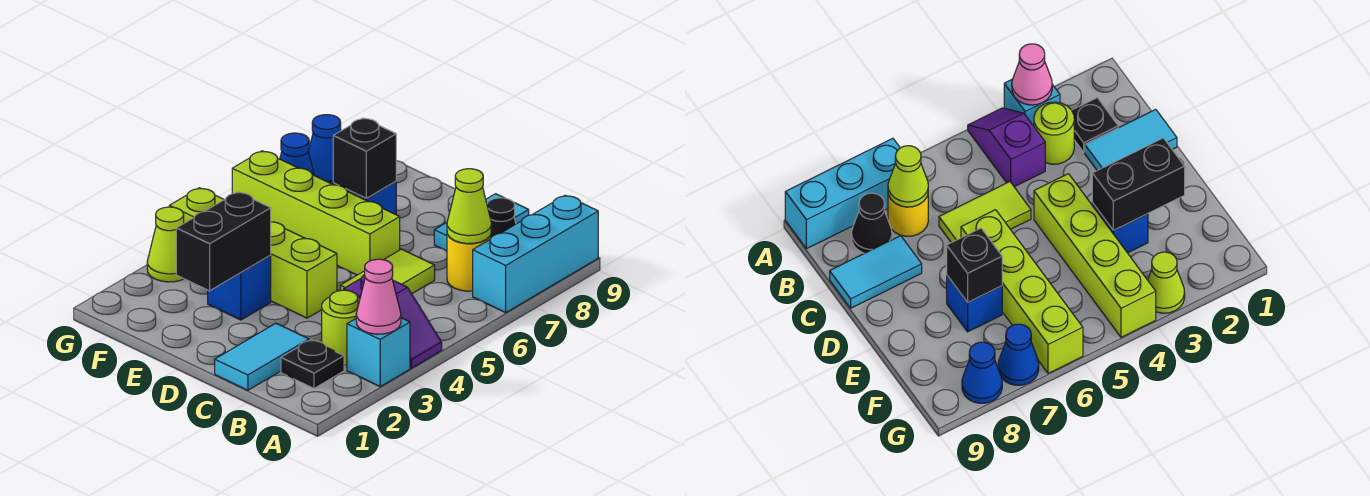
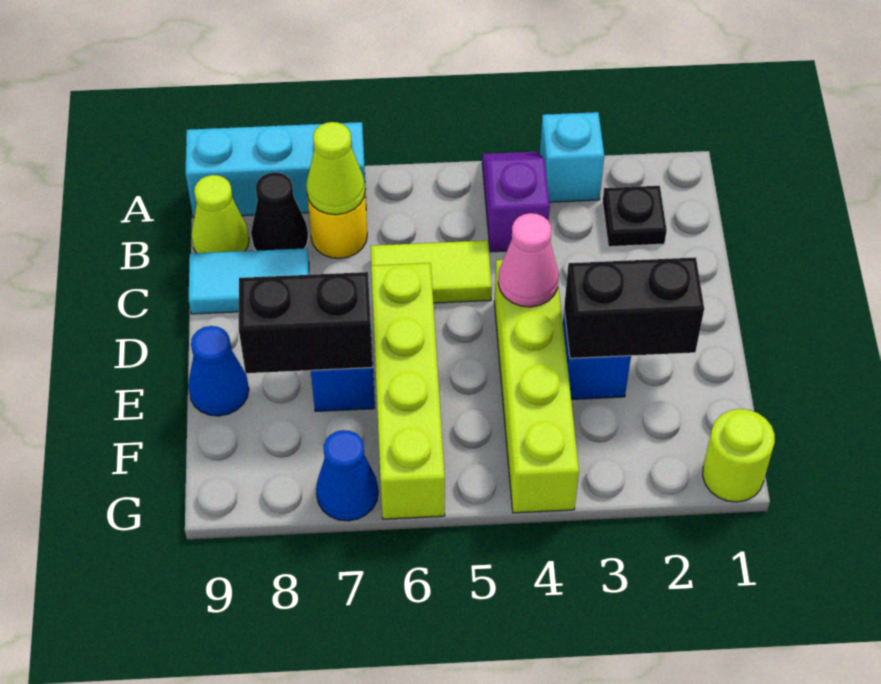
pink 1x1 cone [356,259,401,334] -> pink 1x1 cone moved to [498,213,559,307]
lime 1x1 round brick [322,290,360,365] -> lime 1x1 round brick moved to [703,409,775,502]
cyan 1x2 tile [215,323,309,390] -> none
black 1x1 brick [333,118,396,198] -> black 1x2 brick [239,272,372,373]
lime 1x1 cone [147,207,184,282] -> lime 1x1 cone moved to [191,175,249,253]
blue 1x1 cone [308,115,341,184] -> blue 1x1 cone moved to [188,326,249,416]

